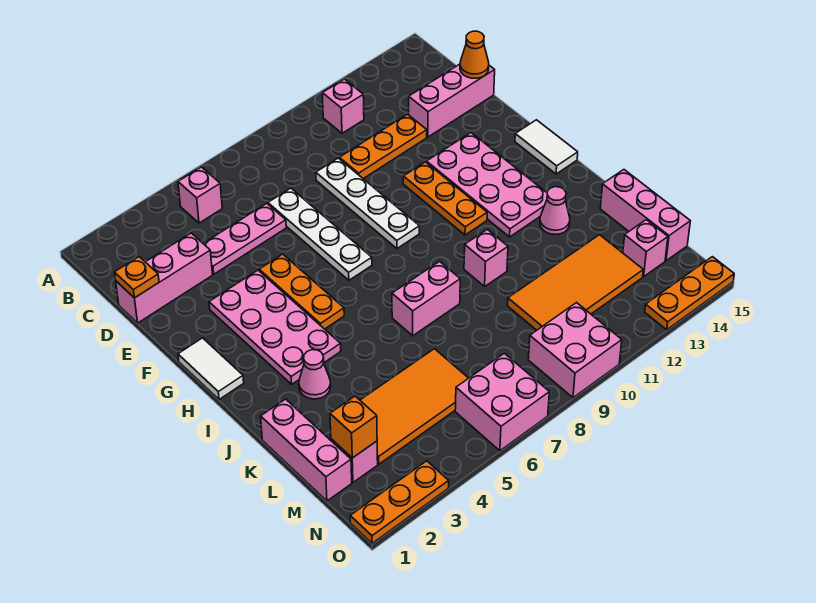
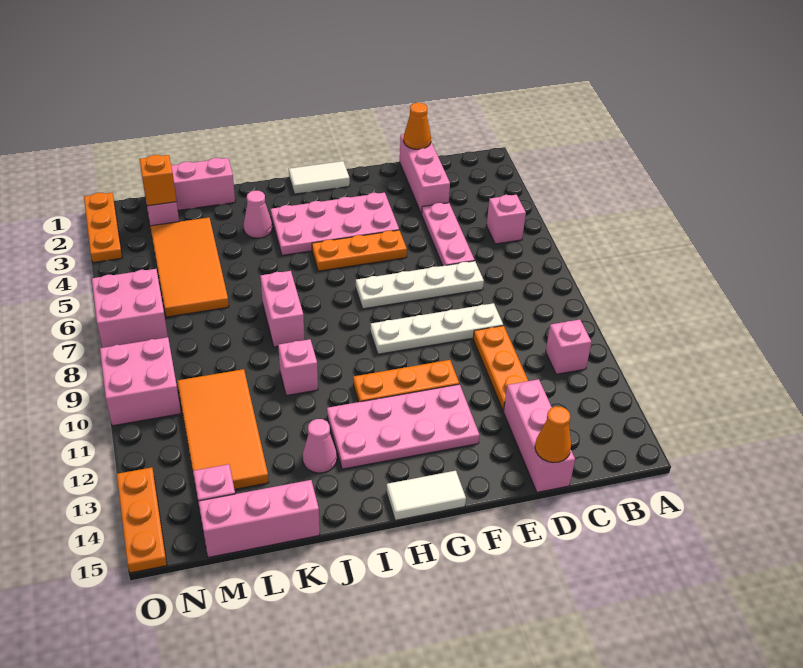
orange 1x1 plate [114,257,159,298] -> orange 1x1 cone [404,103,431,149]

